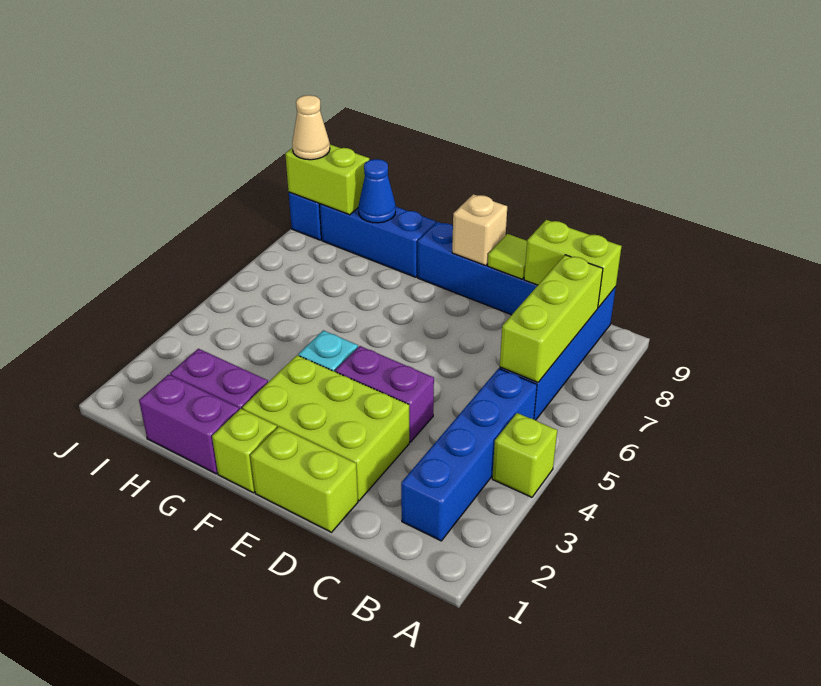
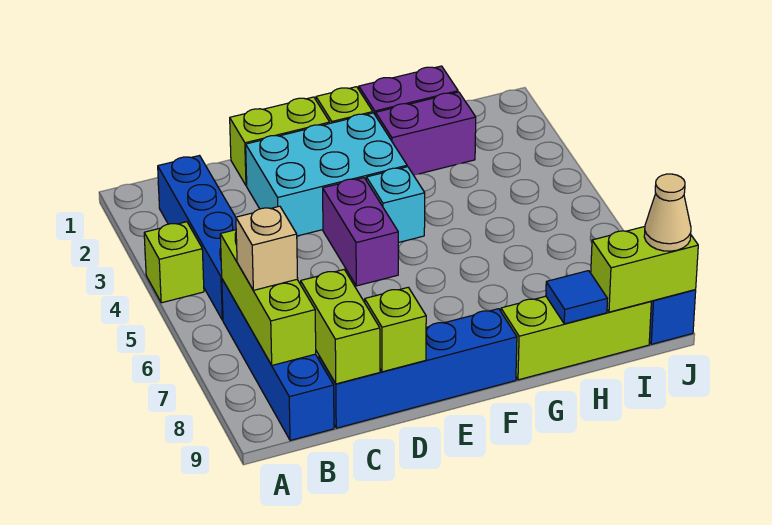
lime 1x2 brick [524,220,622,307] -> lime 1x2 brick turned to [301,270,380,384]
lime 2x3 brick [242,355,409,501] -> cyan 2x3 brick [246,113,407,236]
purple 1x2 brick [335,346,434,442] -> purple 1x2 brick turned to [323,178,398,286]
lime 1x1 tile [488,234,527,279] -> lime 1x1 brick [365,287,426,372]
tan 1x1 brick [452,194,507,266] -> tan 1x1 brick moved to [236,206,298,290]
blue 1x3 brick [320,204,436,277] -> lime 1x3 brick [501,296,651,380]
blue 1x1 cone [358,159,396,223] -> blue 1x1 tile [546,271,608,324]

